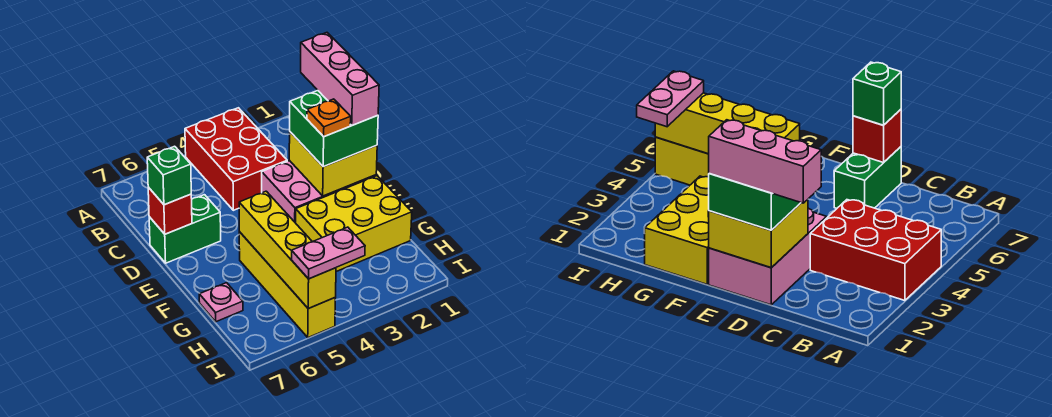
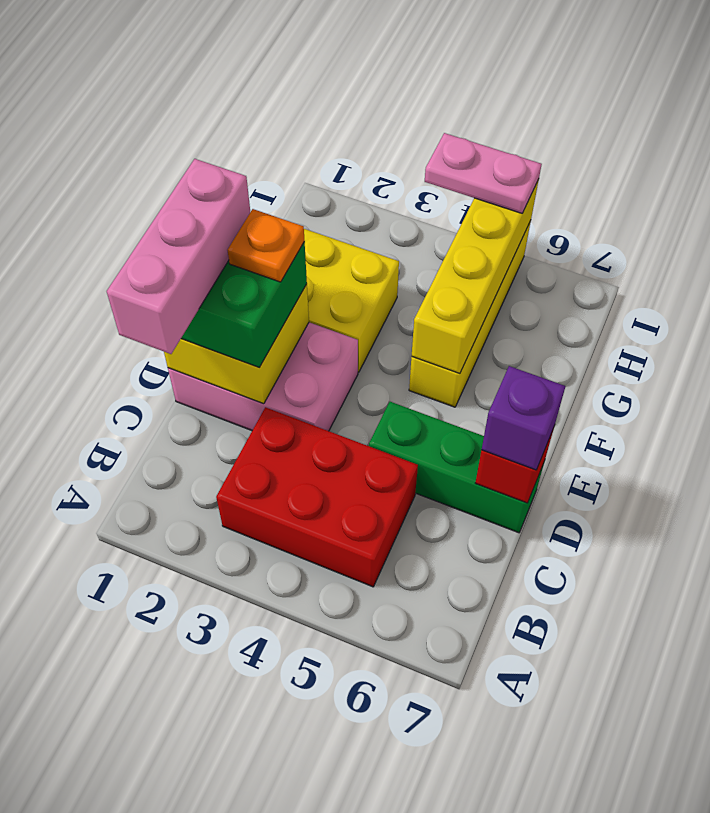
red 2x3 brick [185,108,287,210] -> red 2x3 brick turned to [216,407,418,587]
green 1x2 brick [149,195,221,263] -> green 1x3 brick [369,402,544,533]
green 1x1 brick [147,146,191,205] -> purple 1x1 brick [482,366,565,470]
pink 1x1 plate [199,283,243,322] -> none

